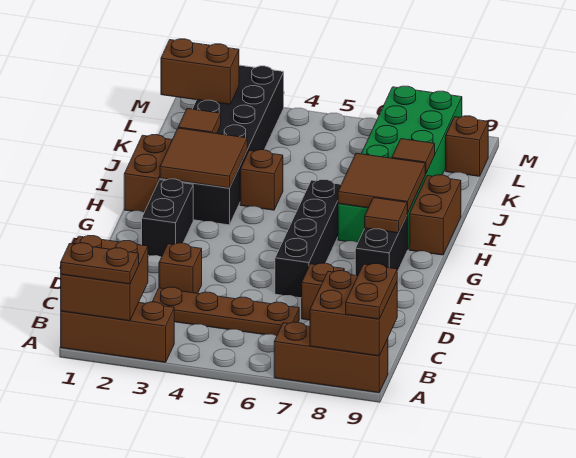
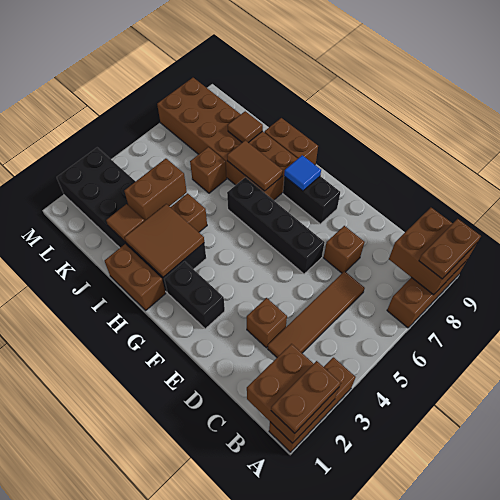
brown 1x2 plate [346,264,397,319] -> brown 1x2 plate turned to [419,219,481,279]
brown 1x4 plate [152,287,299,336] -> brown 1x4 tile [268,271,365,357]
brown 1x1 tile [365,198,408,233] -> blue 1x1 tile [284,155,321,191]
green 2x6 brick [338,86,462,250] -> brown 2x6 brick [157,78,298,200]
brown 2x2 tile [338,153,425,213] -> brown 1x2 tile [227,140,283,191]
brown 1x2 brick [161,39,239,104] -> brown 1x2 brick moved to [124,159,187,221]
brown 1x1 brick [446,116,488,176] -> brown 1x1 brick moved to [190,147,227,193]

